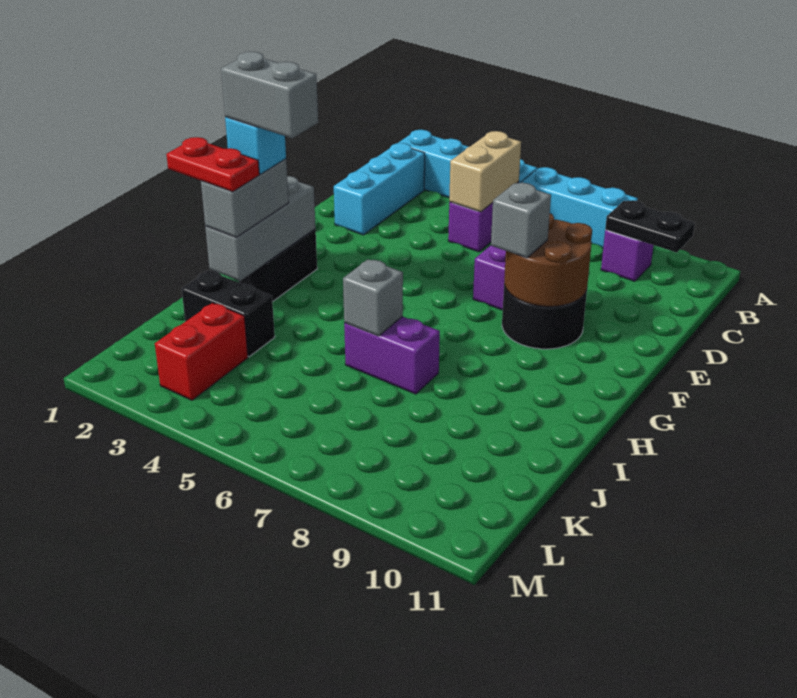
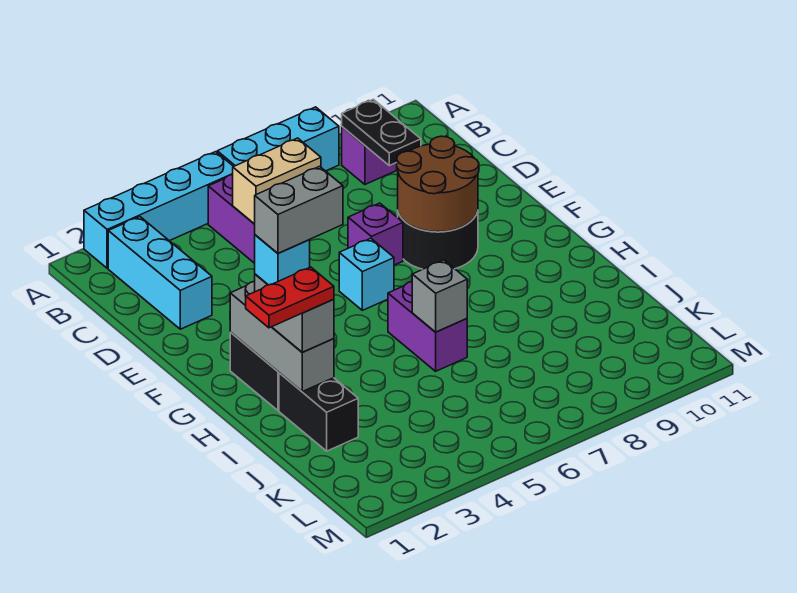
tan 1x2 brick [449,131,521,212] -> tan 1x2 brick turned to [233,138,321,224]
black 1x2 plate [605,200,695,252] -> black 1x2 plate turned to [342,99,421,166]
none -> cyan 1x1 brick [339,238,394,310]
grey 1x1 brick [491,183,551,258] -> none
purple 1x2 brick [344,316,440,394] -> purple 1x2 brick turned to [388,282,467,371]
black 1x2 brick [182,271,275,357] -> black 1x2 brick turned to [279,373,358,451]
red 1x2 brick [155,303,248,400] -> none

